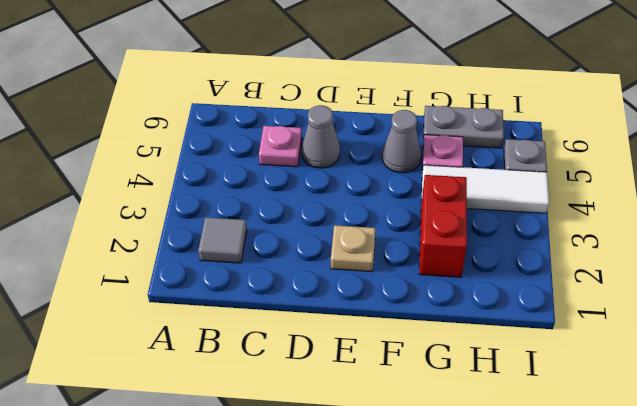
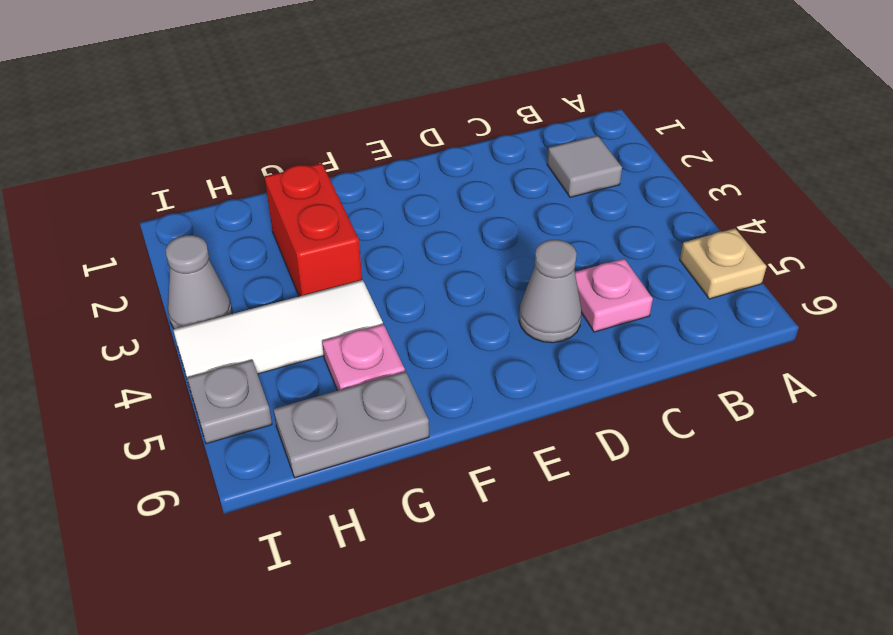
tan 1x1 plate [331,225,375,272] -> tan 1x1 plate moved to [680,228,767,299]
grey 1x1 cone [382,110,421,173] -> grey 1x1 cone moved to [166,235,232,329]

